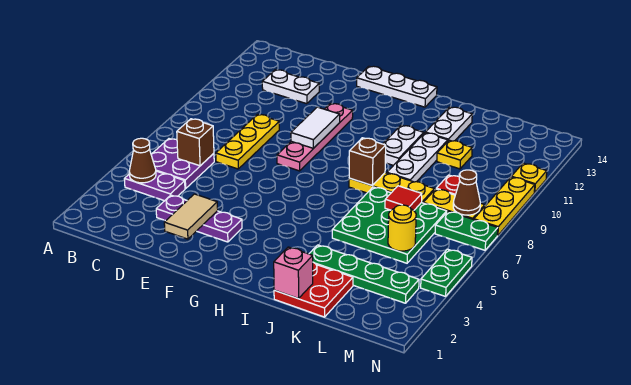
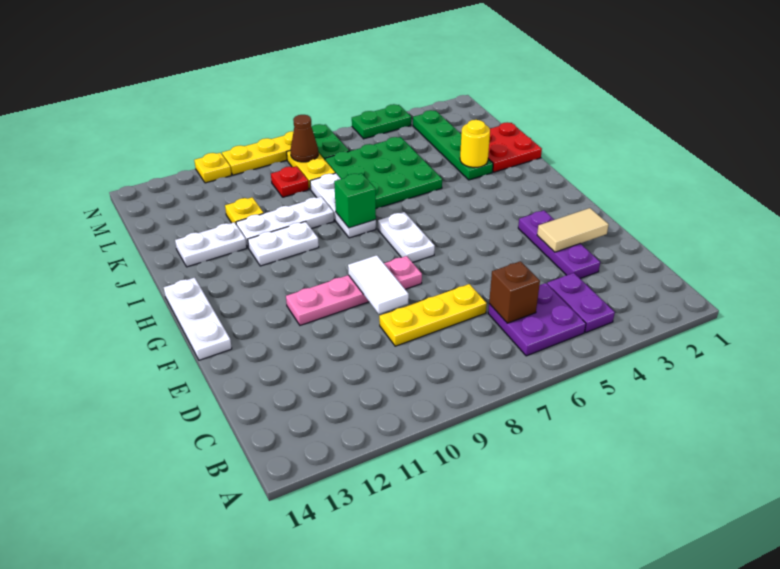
brown 1x1 cone [129,138,156,183] -> none
white 1x2 plate [262,70,319,104] -> white 1x2 plate moved to [378,212,435,263]
white 1x2 tile [291,107,340,148] -> white 1x2 tile turned to [348,255,409,314]
yellow 1x3 plate [349,173,434,203] -> white 1x3 plate [310,173,376,238]
brown 1x1 brick [349,138,386,185] -> green 1x1 brick [334,173,376,228]
pink 1x1 brick [274,247,313,298] -> none
red 1x1 tile [385,186,422,211] -> none
yellow 1x1 round brick [388,205,416,251] -> yellow 1x1 round brick moved to [460,120,490,168]

